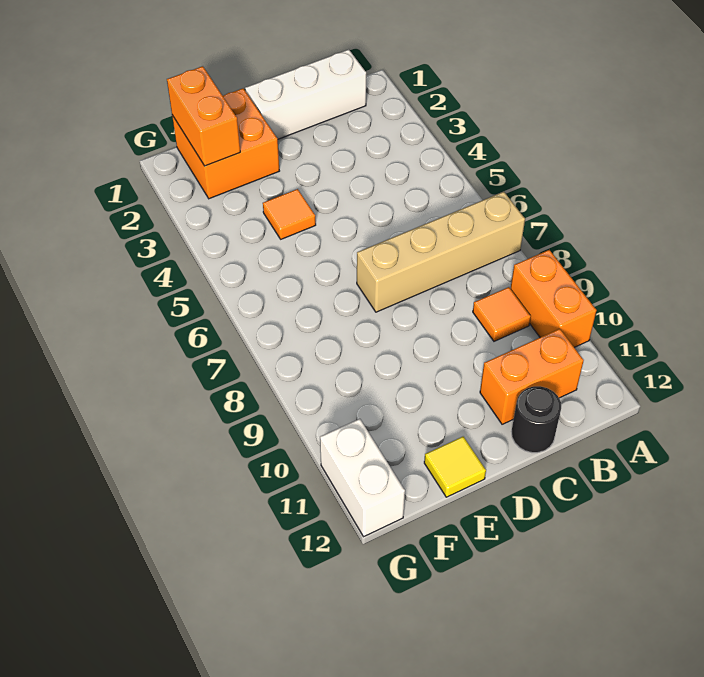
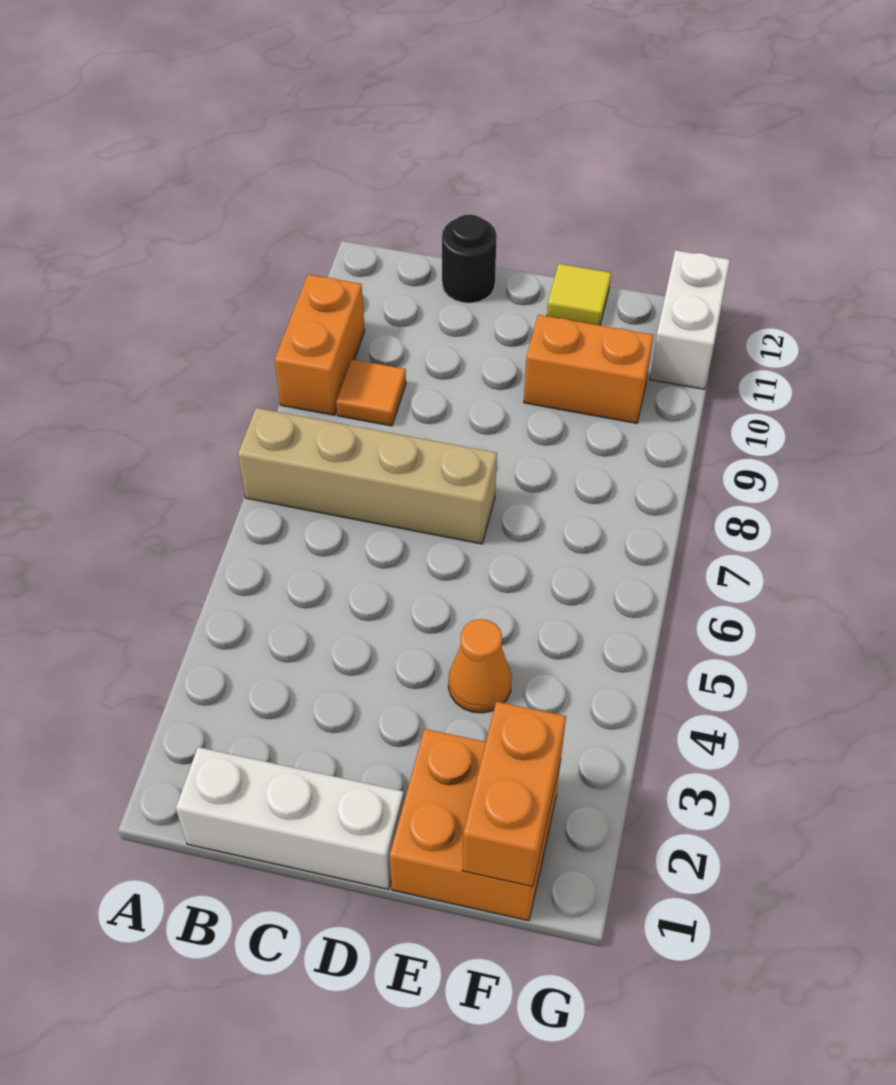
orange 1x2 brick [480,329,584,424] -> orange 1x2 brick moved to [524,315,654,423]
orange 1x1 tile [263,189,316,239] -> orange 1x1 cone [448,619,512,713]

